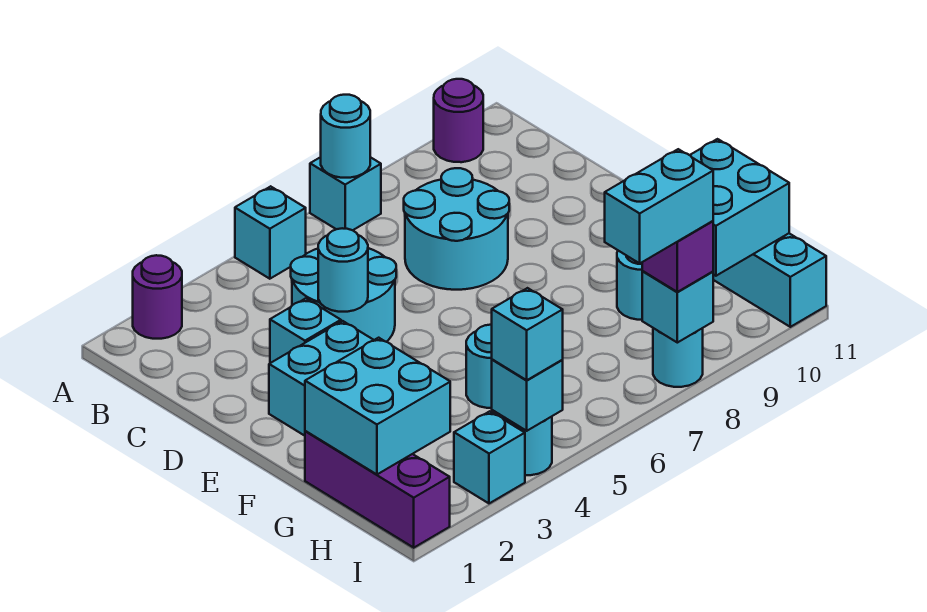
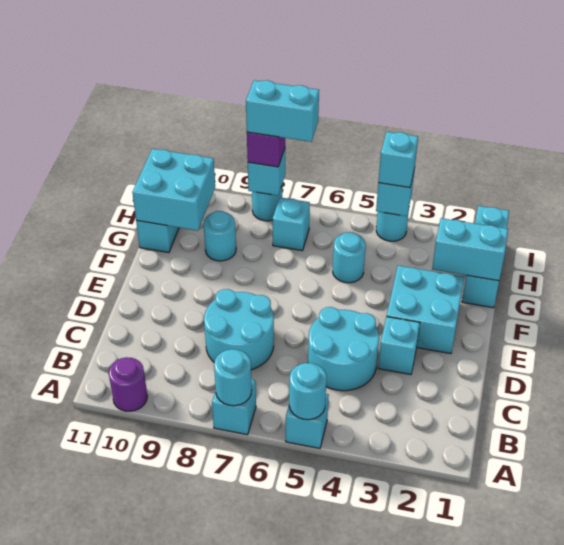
purple 1x1 round brick [133,255,182,339] -> none
cyan 1x1 round brick [318,228,368,312] -> cyan 1x1 round brick moved to [289,363,327,420]
purple 1x3 brick [305,431,450,548] -> cyan 1x3 brick [462,206,509,308]
cyan 2x2 brick [305,338,450,474] -> cyan 1x2 brick [432,218,508,281]
cyan 1x1 brick [454,411,525,503] -> cyan 1x1 brick moved to [273,197,310,251]

